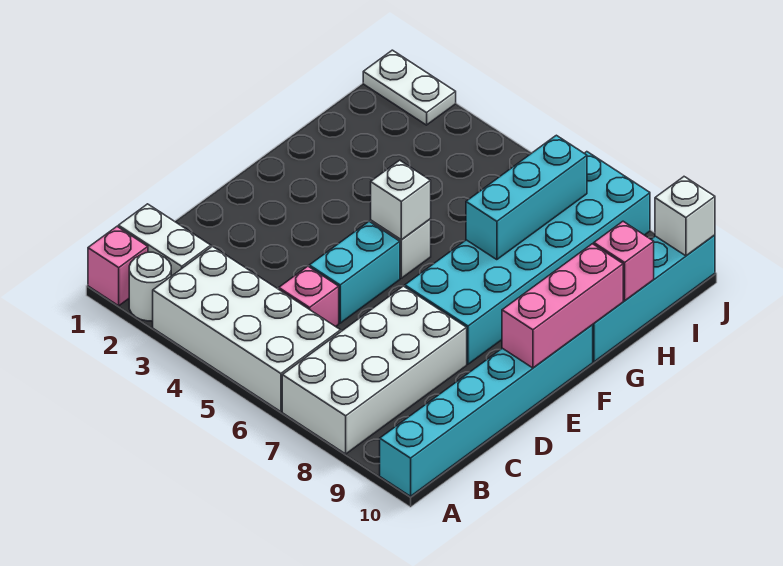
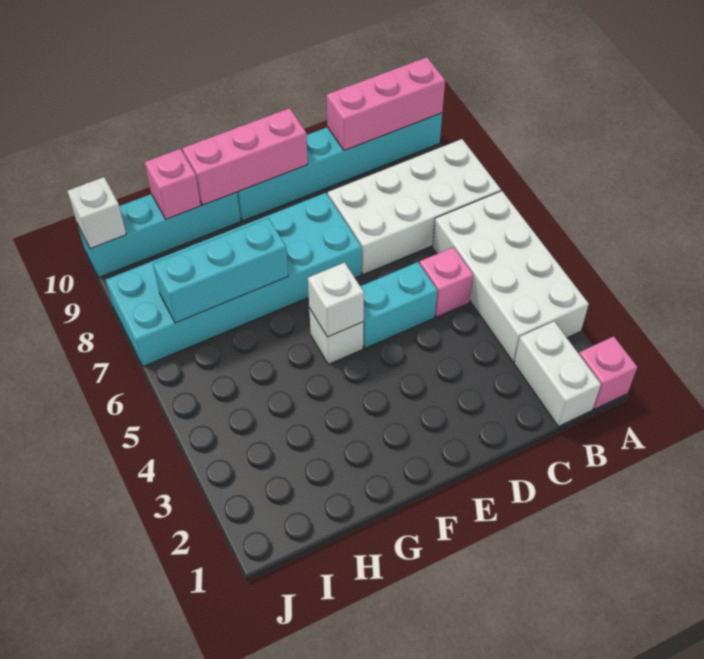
white 1x1 round brick [129,252,171,321] -> none
none -> pink 1x3 brick [327,57,445,151]
white 1x2 plate [363,50,456,125] -> none

